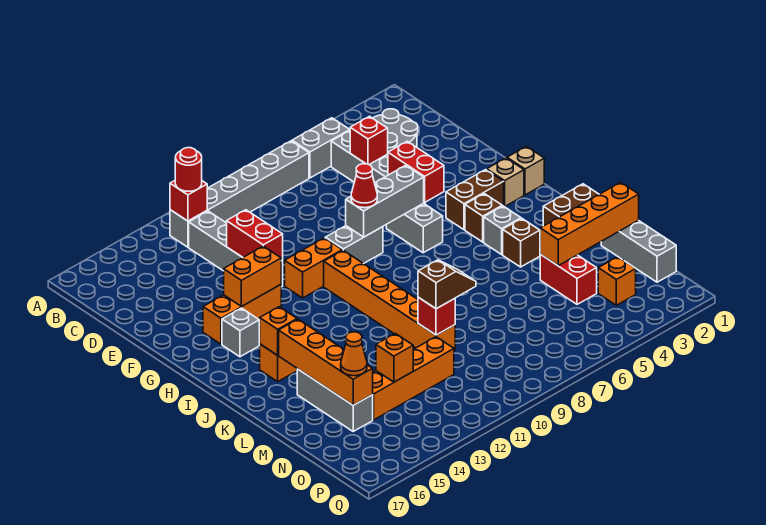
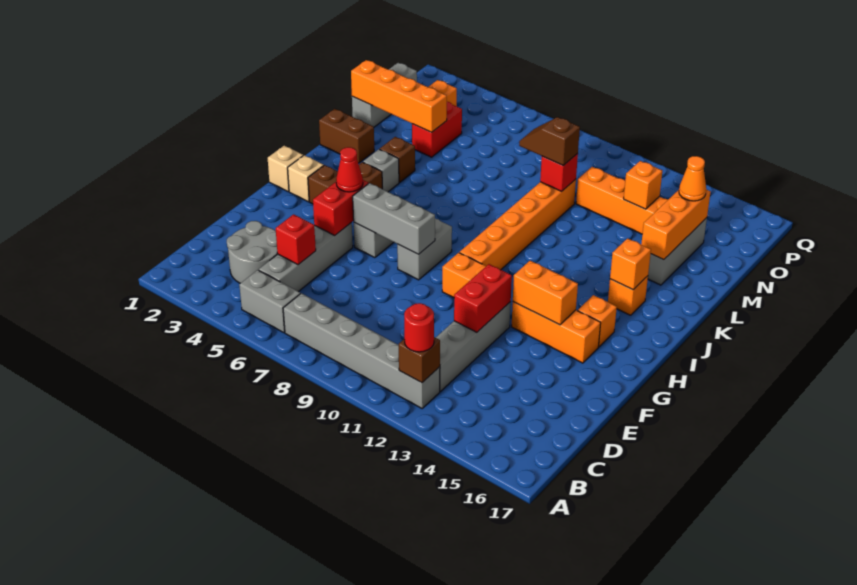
red 1x1 brick [170,181,207,221] -> brown 1x1 brick [399,337,440,383]
grey 1x2 brick [325,226,383,264] -> grey 1x2 brick turned to [397,219,452,280]
red 1x1 cone [351,164,377,208] -> red 1x1 cone moved to [336,147,363,192]
grey 1x1 brick [222,308,259,357] -> orange 1x1 brick [578,295,617,347]
orange 1x4 brick [279,319,373,405] -> orange 1x3 brick [641,190,711,260]

